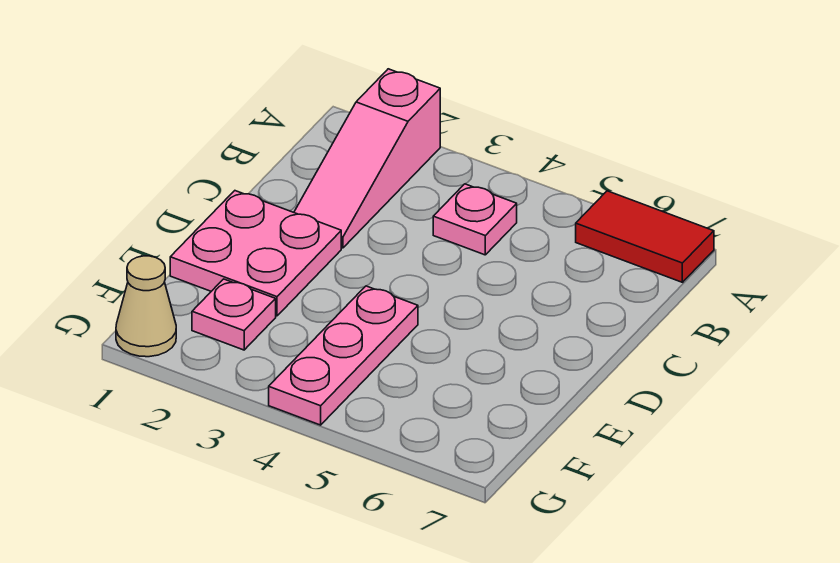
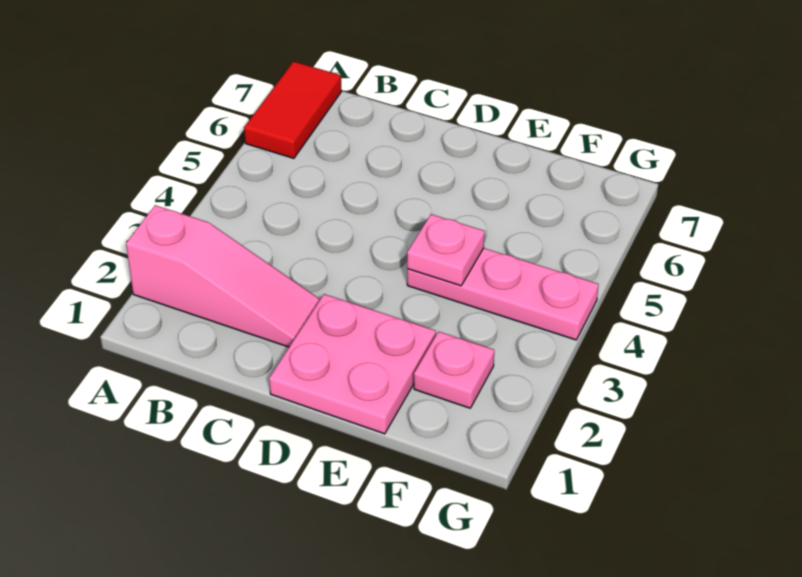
pink 1x1 plate [433,184,517,255] -> pink 1x1 plate moved to [407,214,485,286]
tan 1x1 cone [116,256,176,357] -> none

